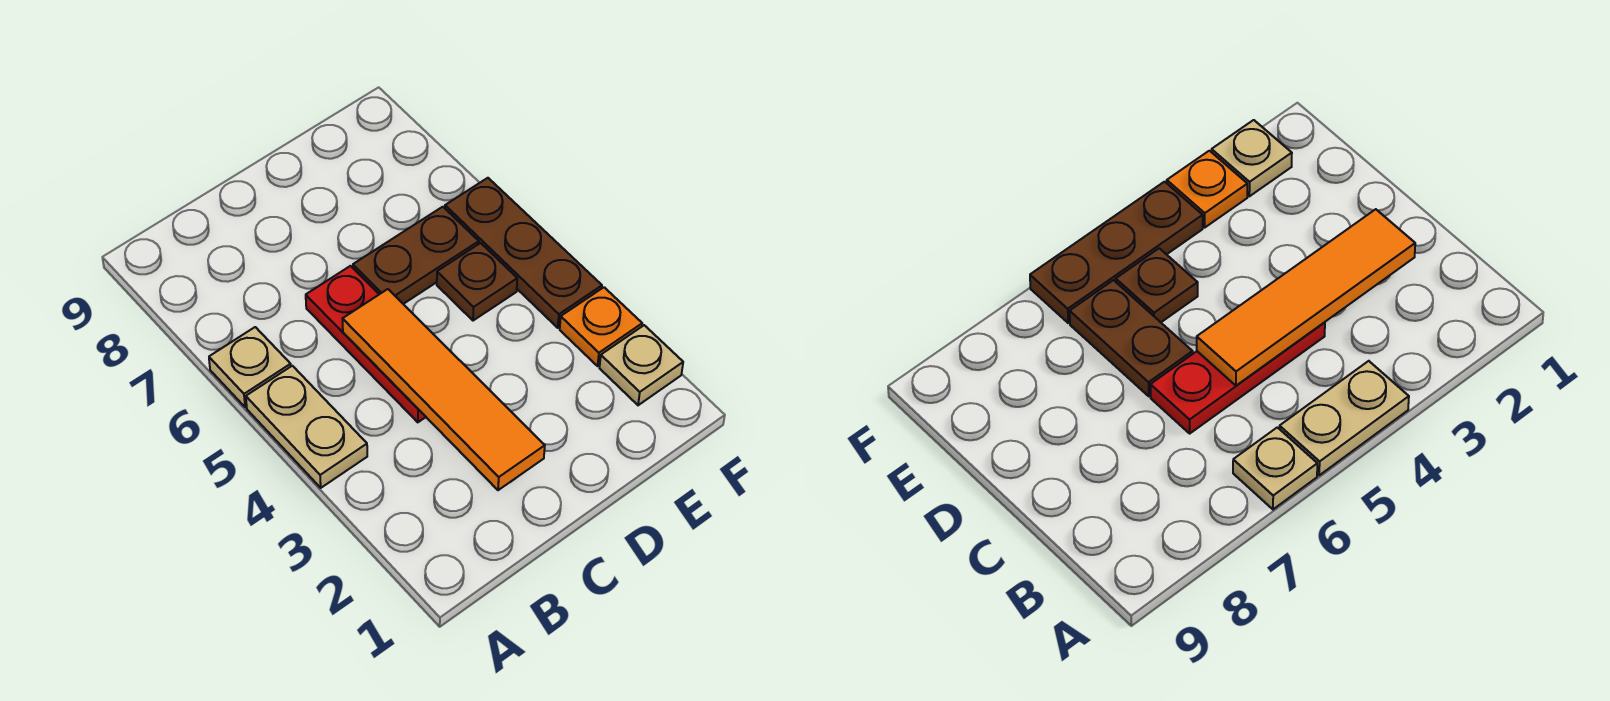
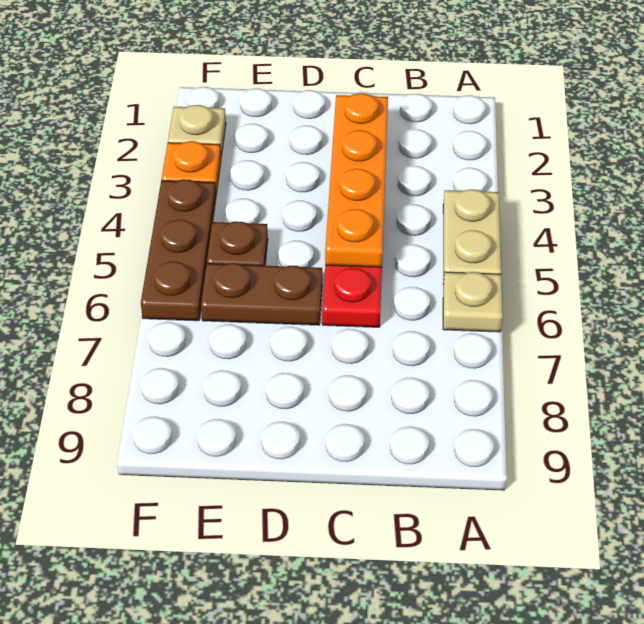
orange 1x4 tile [343,289,545,490] -> orange 1x4 plate [325,93,388,267]

